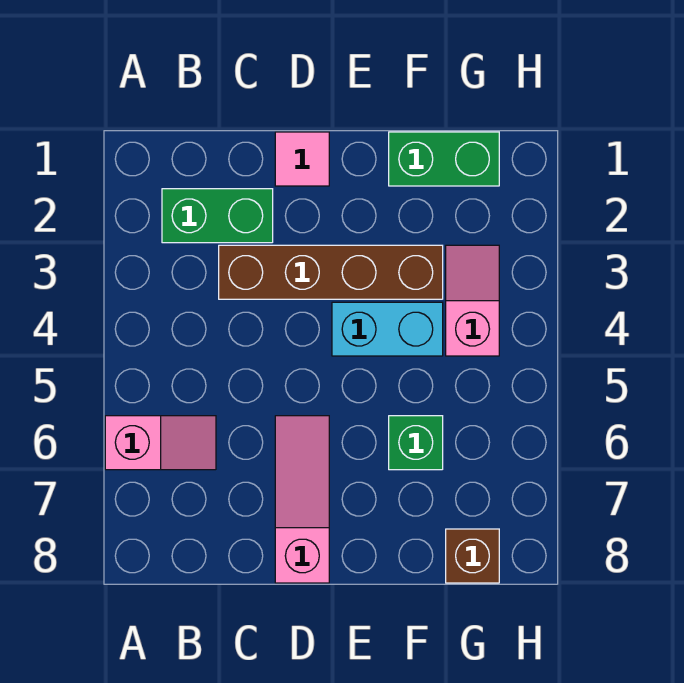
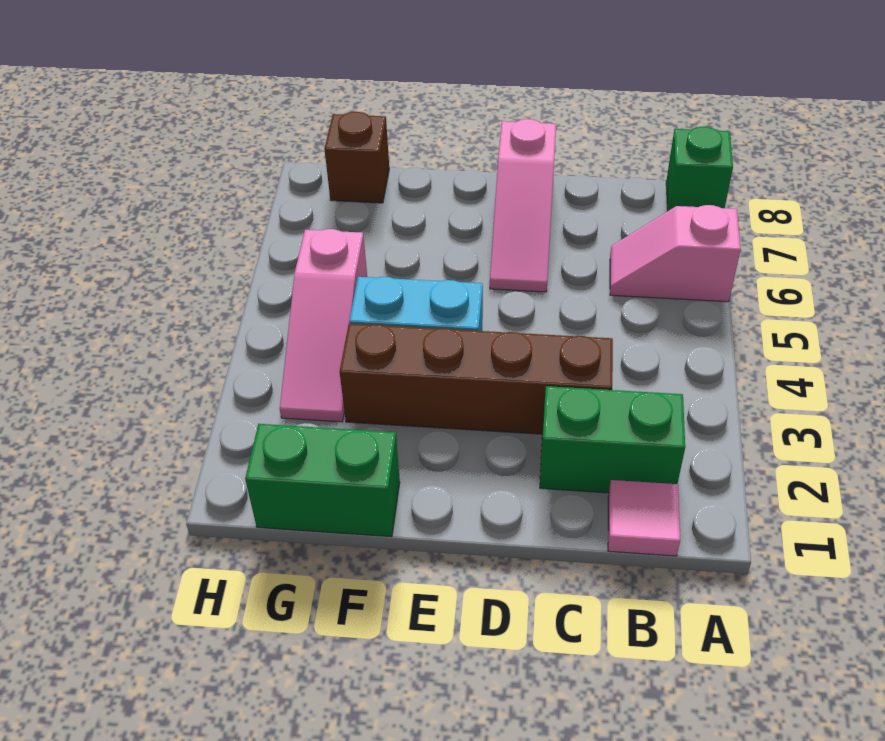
pink 1x1 tile [275,132,329,186] -> pink 1x1 tile moved to [608,480,680,556]
green 1x1 brick [389,416,443,470] -> green 1x1 brick moved to [666,127,733,211]
pink 1x2 slope [446,245,499,356] -> pink 1x3 slope [280,229,367,422]

